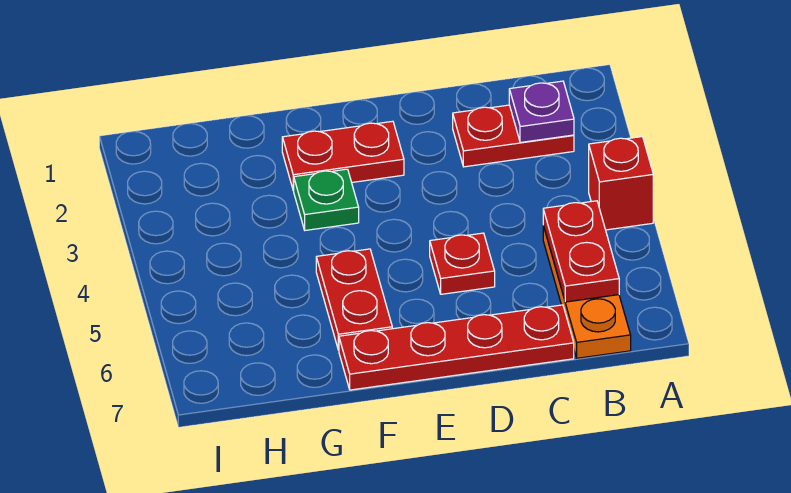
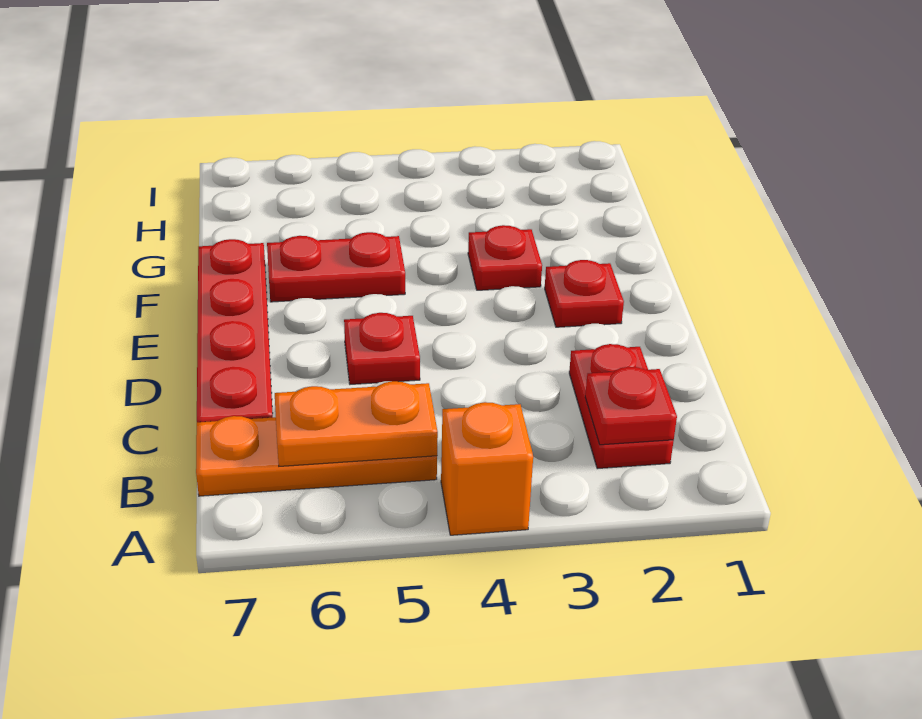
red 1x1 brick [589,137,653,230] -> orange 1x1 brick [441,402,533,535]
purple 1x1 plate [509,81,574,143] -> red 1x1 plate [585,367,677,445]
red 1x2 plate [543,201,619,302] -> orange 1x2 plate [275,381,438,466]
red 1x2 plate [282,121,404,190] -> red 1x1 plate [545,260,624,327]
green 1x1 plate [293,169,359,230] -> red 1x1 plate [468,225,542,290]

